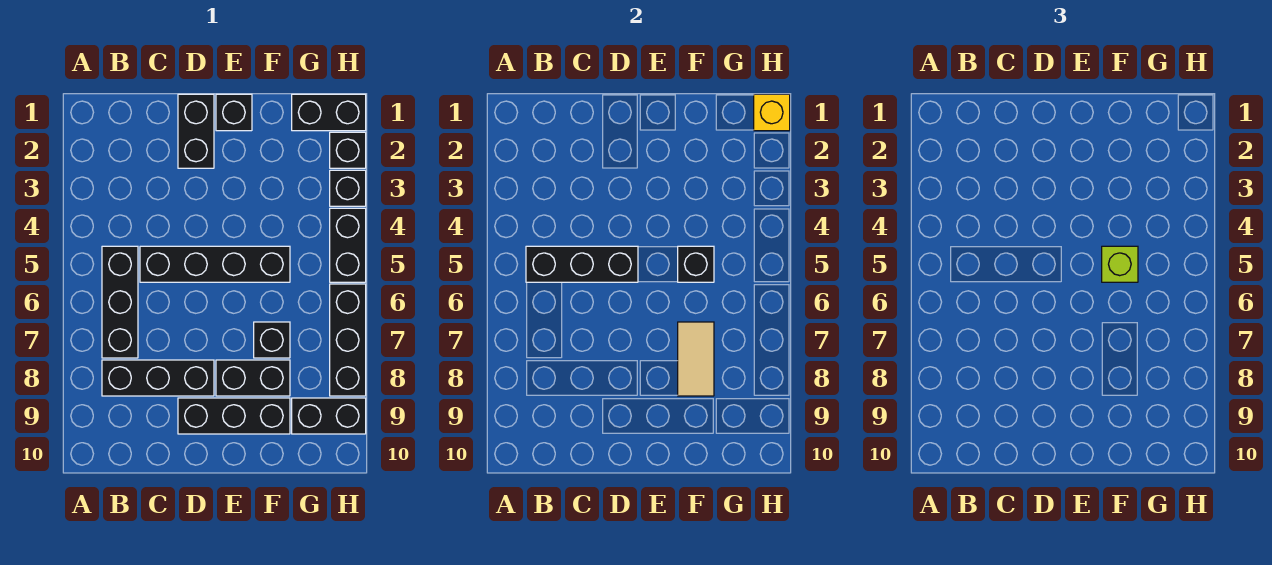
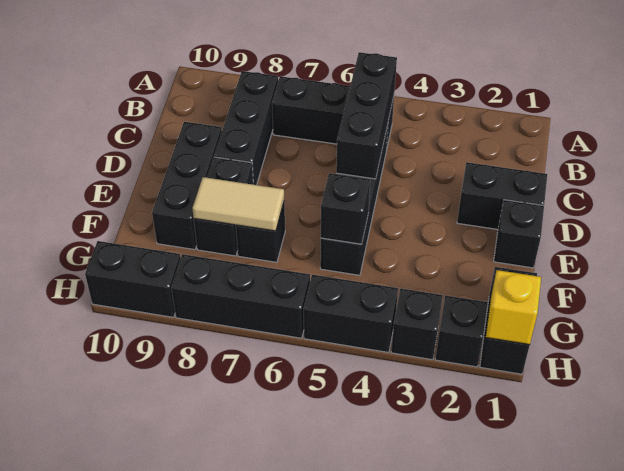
lime 1x1 brick [1102,246,1138,282] -> none
black 1x2 brick [292,398,366,434] -> black 1x2 brick turned to [85,241,181,317]

